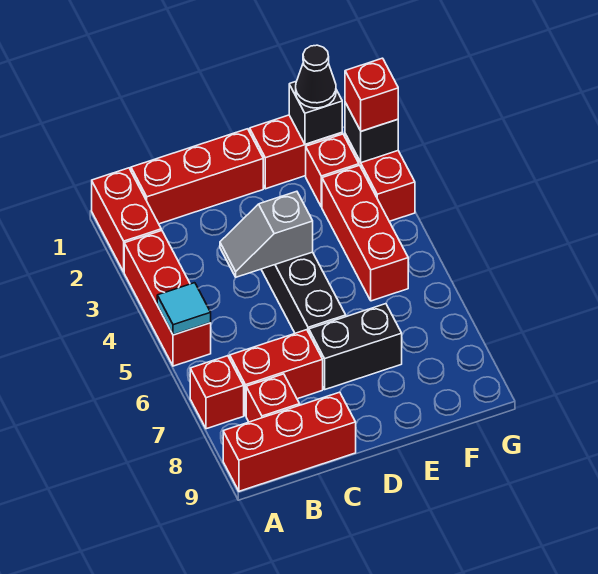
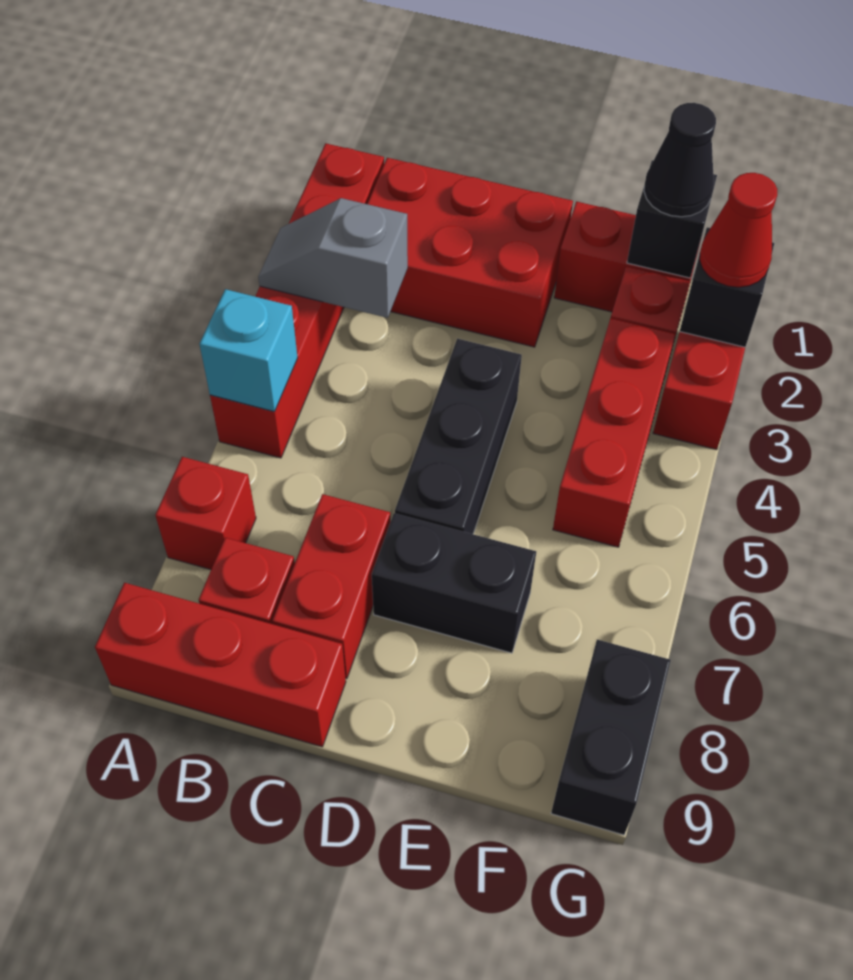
cyan 1x1 tile [157,283,211,335] -> cyan 1x1 brick [200,289,298,412]
red 1x3 brick [131,129,263,224] -> red 2x3 brick [367,158,573,347]
red 1x2 brick [230,330,323,416] -> red 1x2 brick turned to [272,494,391,679]
grey 1x2 slope [220,191,313,277] -> grey 1x2 slope moved to [258,198,408,318]
red 1x1 brick [345,58,398,131] -> red 1x1 cone [700,173,777,287]
none -> black 1x2 brick [551,640,671,835]

